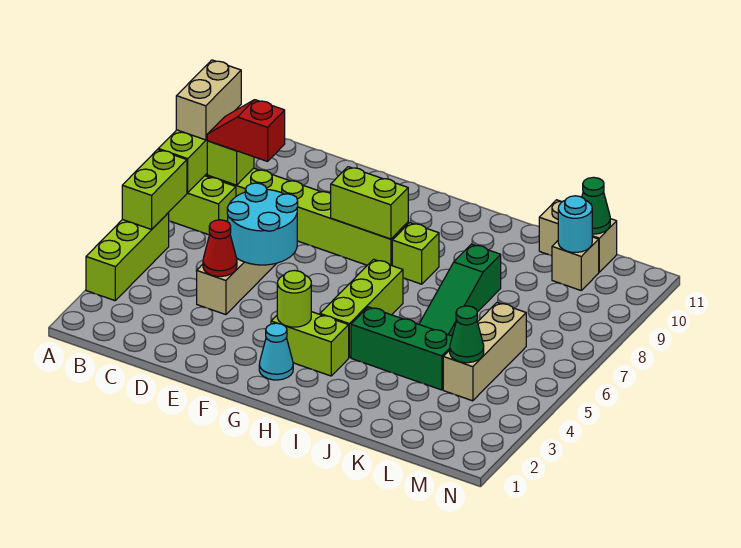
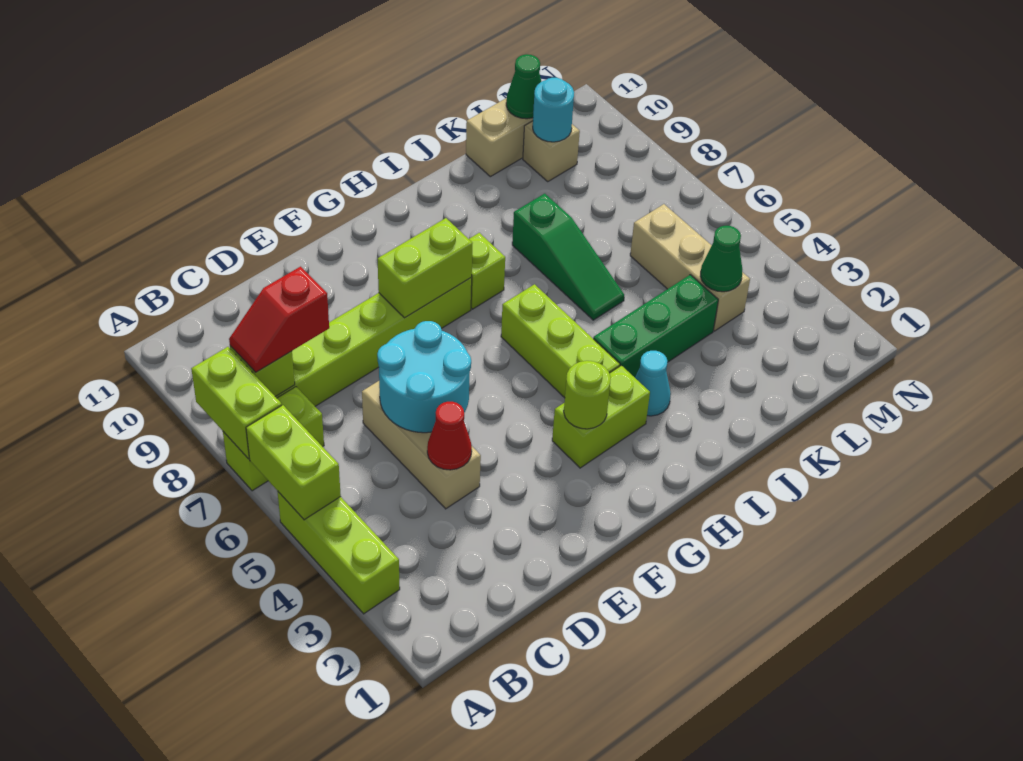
tan 1x2 brick [176,60,241,140] -> none
cyan 1x1 cone [259,323,293,380] -> cyan 1x1 cone moved to [635,351,671,416]

